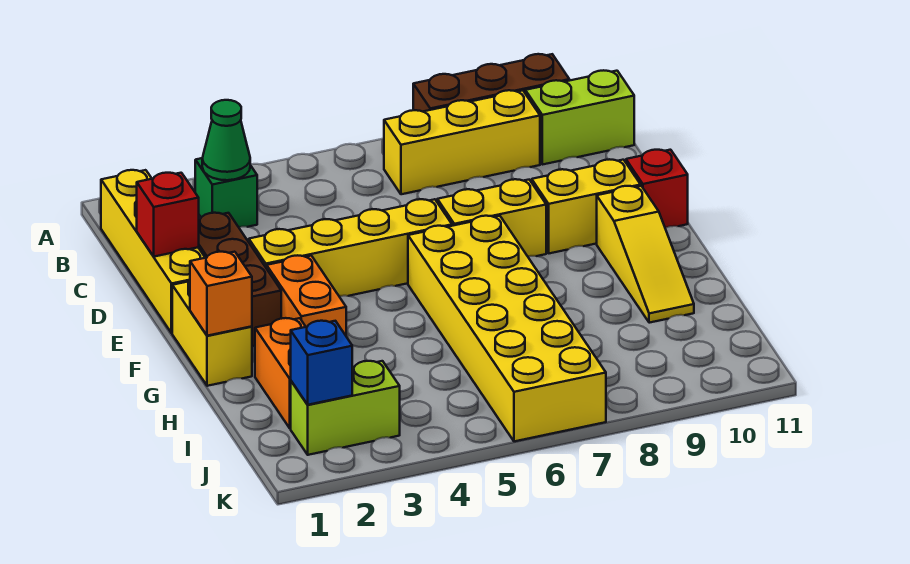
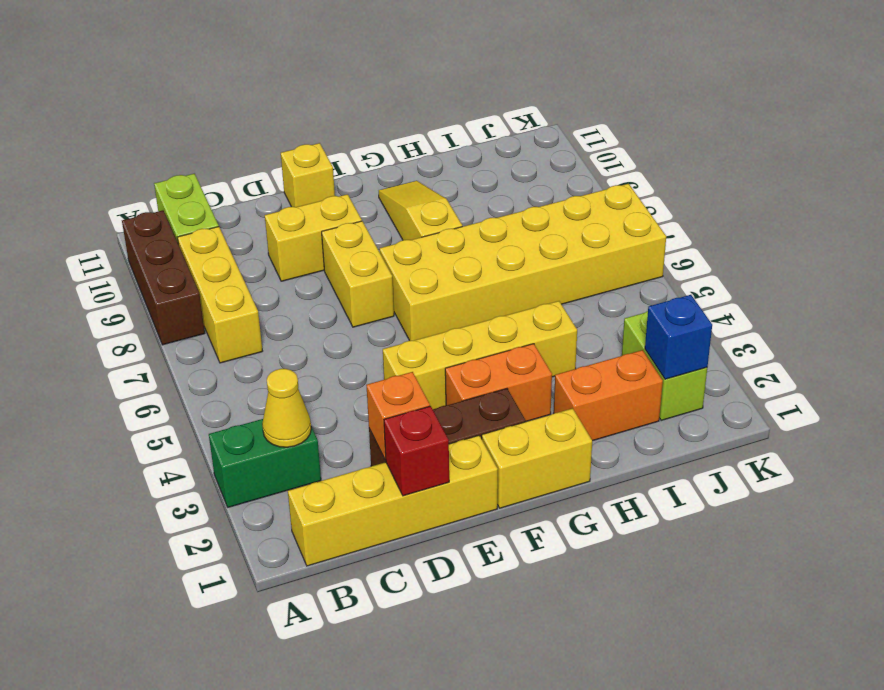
green 1x1 brick [195,158,257,227] -> green 1x2 brick [209,419,321,507]
green 1x1 cone [202,100,250,180] -> yellow 1x1 cone [262,369,311,447]
yellow 1x4 brick [249,199,452,296] -> yellow 1x4 brick turned to [383,301,577,409]
yellow 1x2 brick [532,159,641,253] -> yellow 1x2 brick turned to [265,194,362,281]
red 1x1 brick [626,150,688,228] -> yellow 1x1 brick [281,143,335,207]
yellow 1x3 slope [597,186,694,323] -> yellow 1x3 slope turned to [379,181,462,240]
orange 1x1 brick [190,252,252,336] -> orange 1x1 brick moved to [366,372,430,460]

